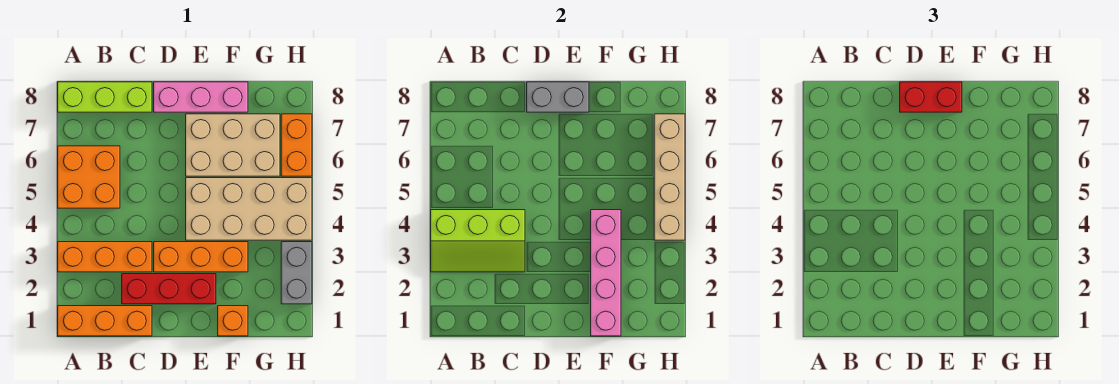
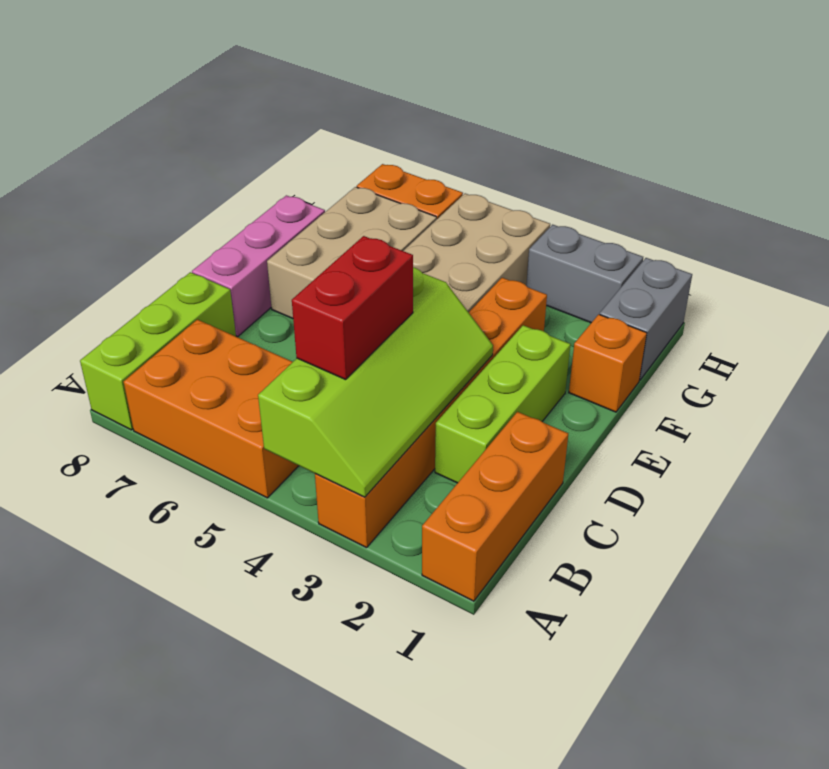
lime 2x3 slope [431,210,525,272] -> lime 2x4 slope [258,267,493,497]
orange 2x2 brick [58,146,120,208] -> orange 2x3 brick [124,320,299,498]
red 1x3 brick [122,274,216,304] -> lime 1x3 brick [435,325,571,483]
grey 1x2 brick [527,82,589,112] -> grey 1x2 brick moved to [600,258,692,380]
red 1x2 brick [900,82,962,112] -> red 1x2 brick moved to [292,236,413,380]
pink 1x4 brick [591,210,621,336] -> none
tan 1x4 brick [654,114,685,240] -> none

